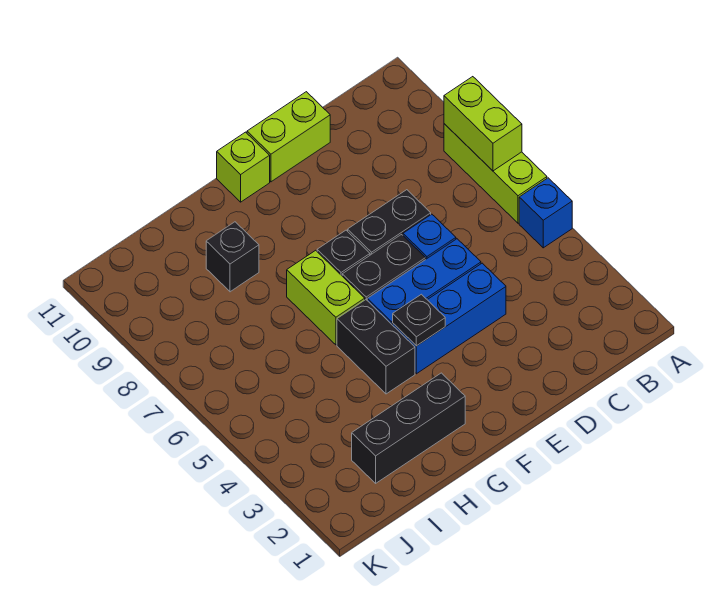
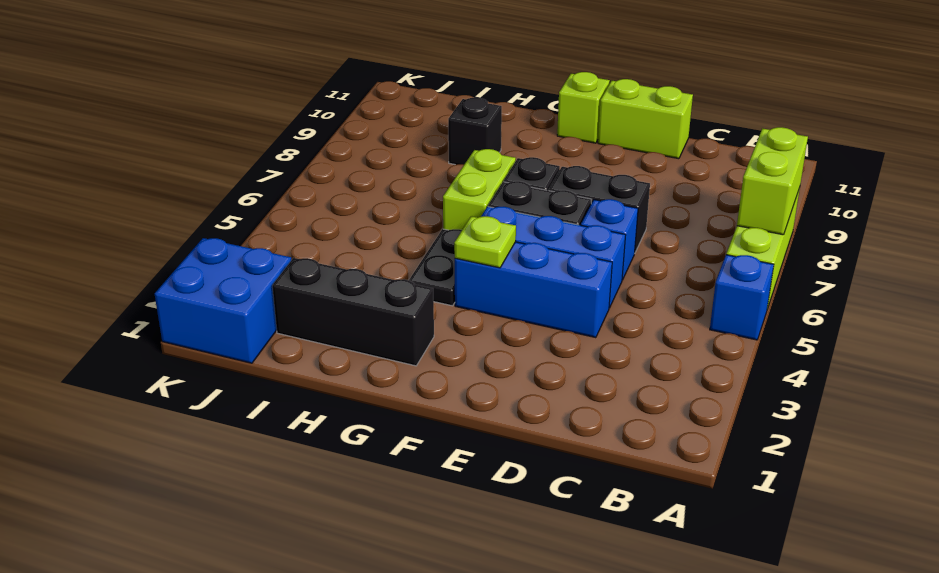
black 1x1 plate [393,294,445,346] -> lime 1x1 plate [454,216,516,268]
black 1x2 brick [337,300,415,394] -> black 1x2 plate [409,229,462,306]
none -> blue 2x2 brick [155,238,291,363]

